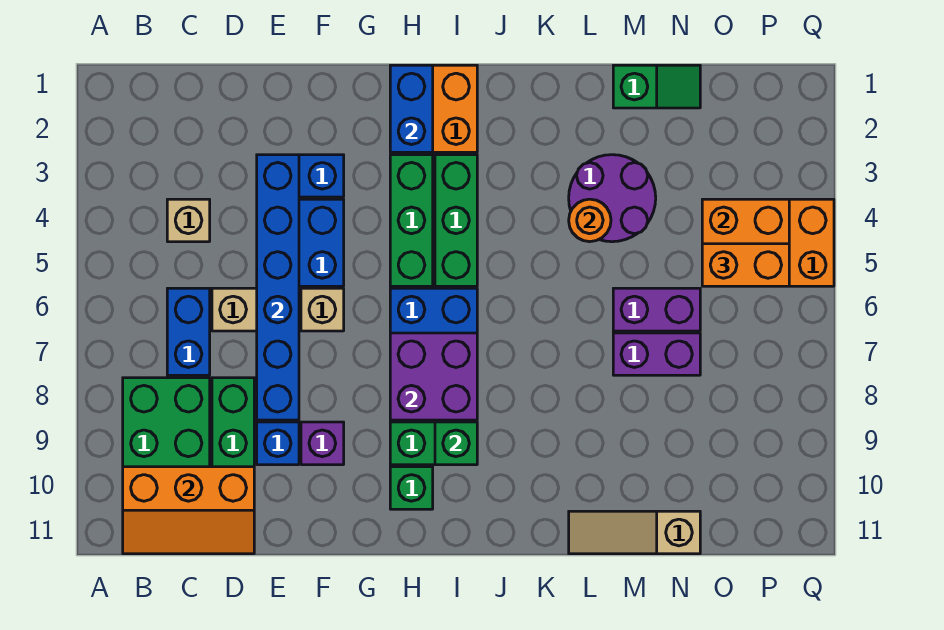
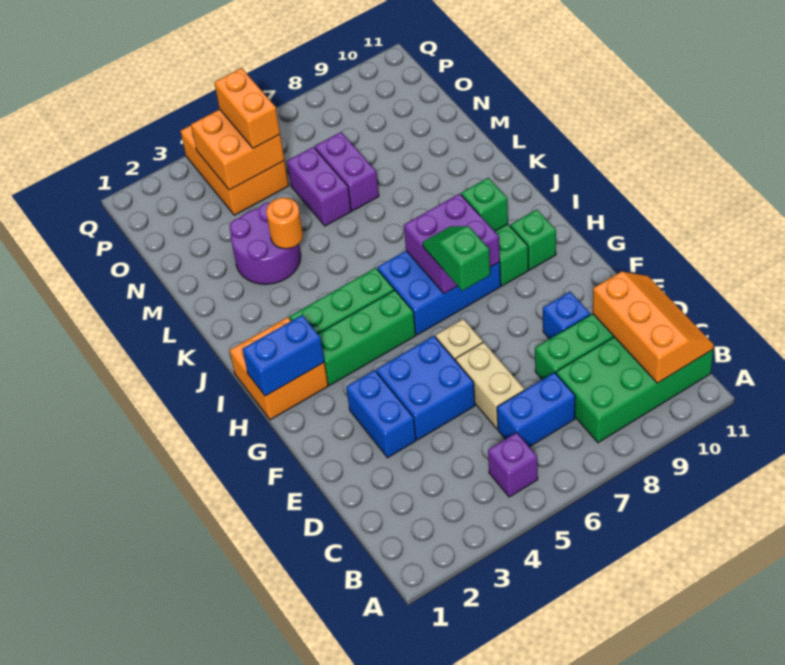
tan 1x1 brick [167,199,210,242] -> none
blue 1x6 brick [257,155,299,420] -> none
purple 1x1 brick [301,422,344,465] -> purple 1x1 brick moved to [488,433,538,497]
tan 1x3 slope [569,511,700,554] -> none
green 1x2 slope [613,65,700,108] -> green 1x2 slope moved to [423,226,490,291]

